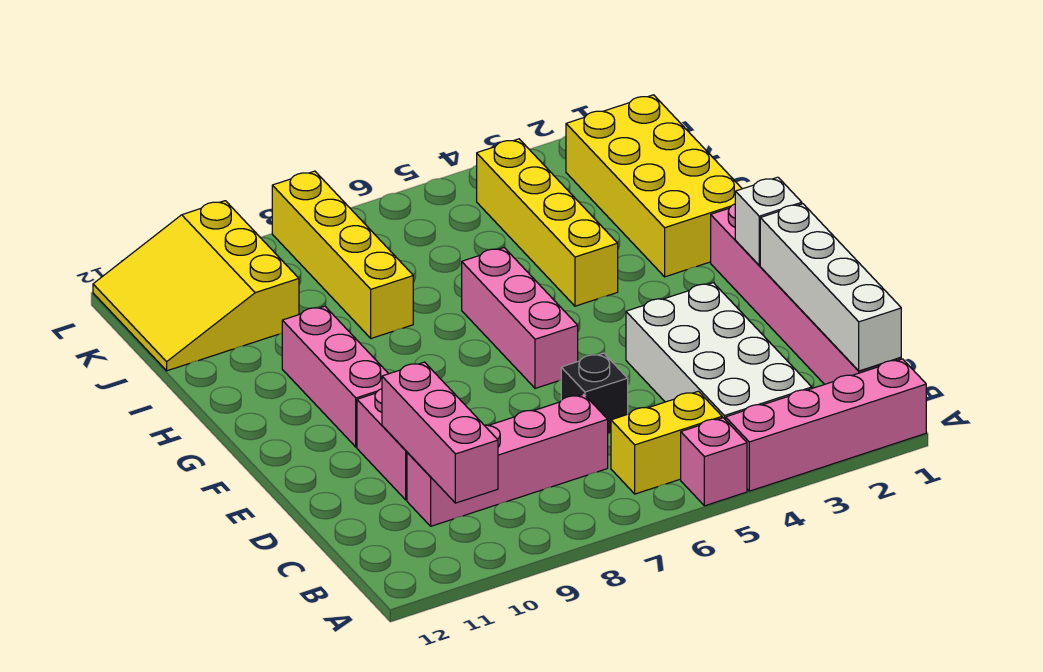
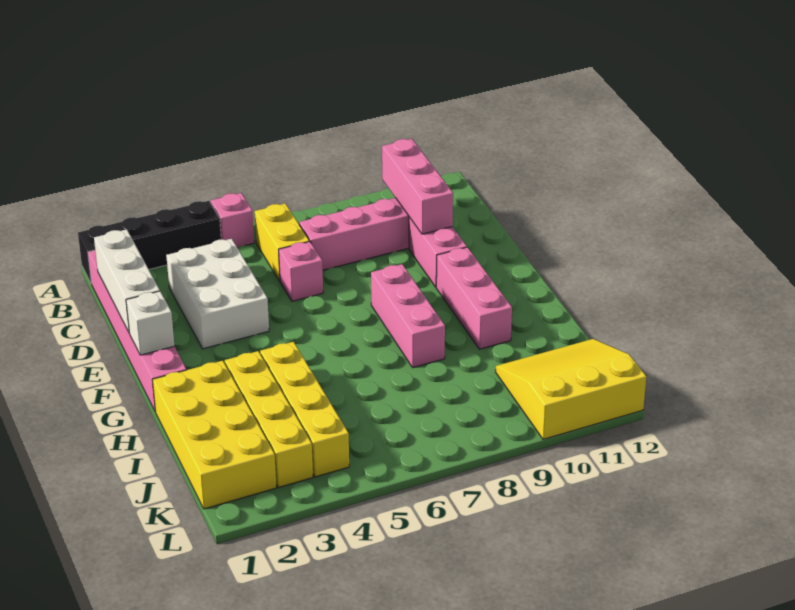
pink 1x4 brick [726,359,926,491] -> black 1x4 brick [78,201,221,283]
white 1x4 brick [760,204,901,371] -> white 1x3 brick [94,229,160,332]
white 2x4 brick [626,283,812,420] -> white 2x3 brick [166,239,269,349]
yellow 1x2 brick [611,391,722,494] -> yellow 1x2 brick turned to [255,204,309,281]
black 1x1 brick [561,353,628,434] -> pink 1x1 brick [279,241,323,301]
pink 1x3 brick [462,248,578,388] -> pink 1x3 brick moved to [371,264,445,368]
yellow 1x4 brick [272,171,413,338] -> yellow 1x4 brick moved to [225,351,313,487]
yellow 3x3 slope [93,201,299,371] -> yellow 3x3 slope turned to [496,339,646,439]

